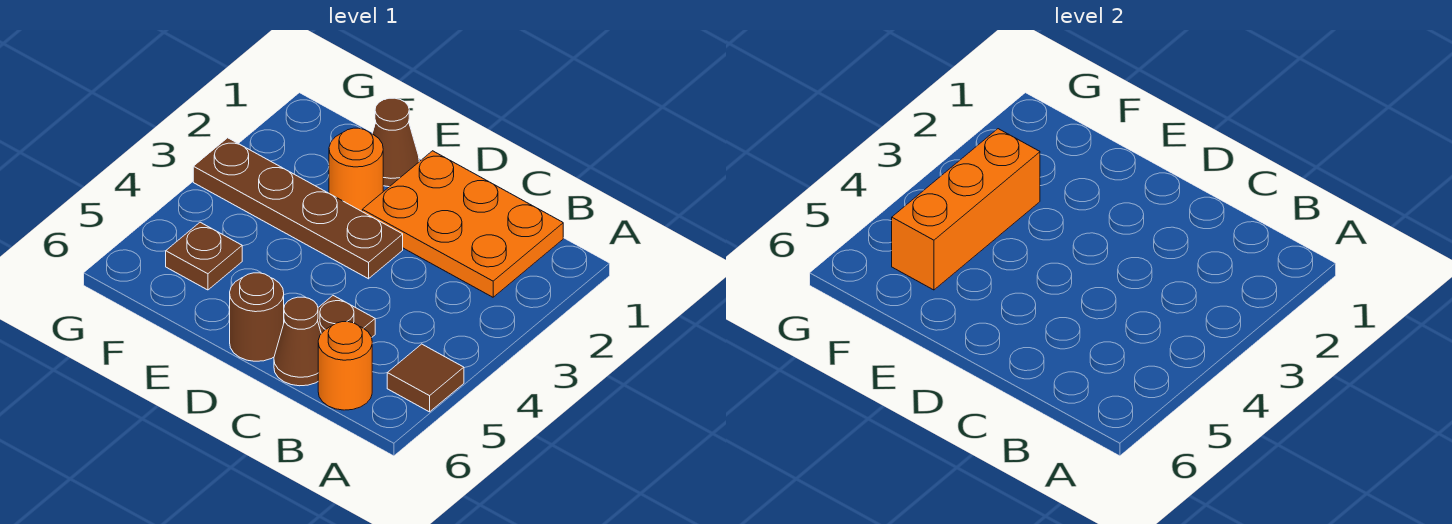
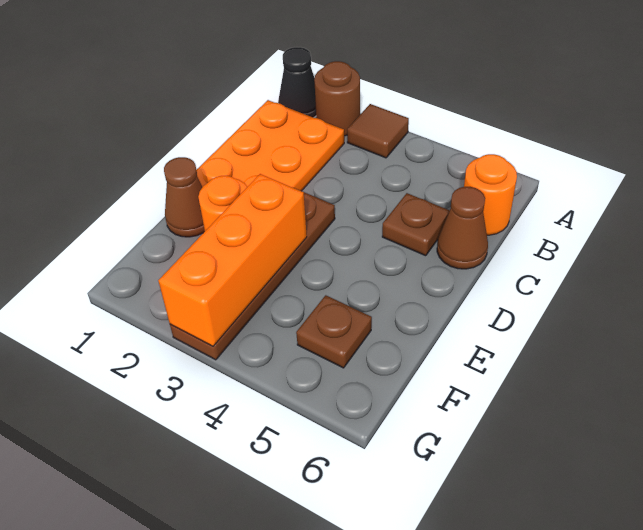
none -> black 1x1 cone [278,47,316,118]
brown 1x1 tile [387,344,464,412] -> brown 1x1 tile moved to [347,104,409,158]
brown 1x1 round brick [230,273,284,361] -> brown 1x1 round brick moved to [314,61,360,136]
orange 1x3 brick [892,129,1040,290] -> orange 1x3 brick turned to [158,174,307,346]

